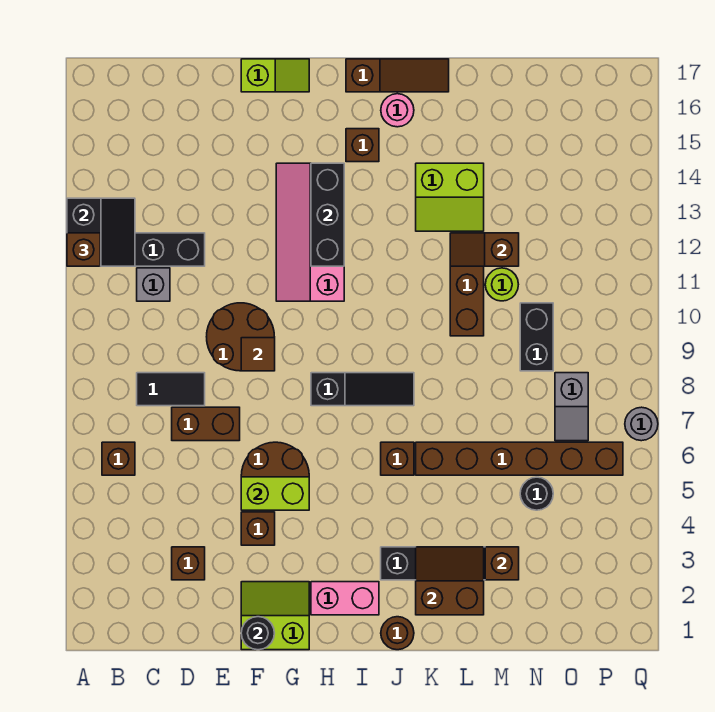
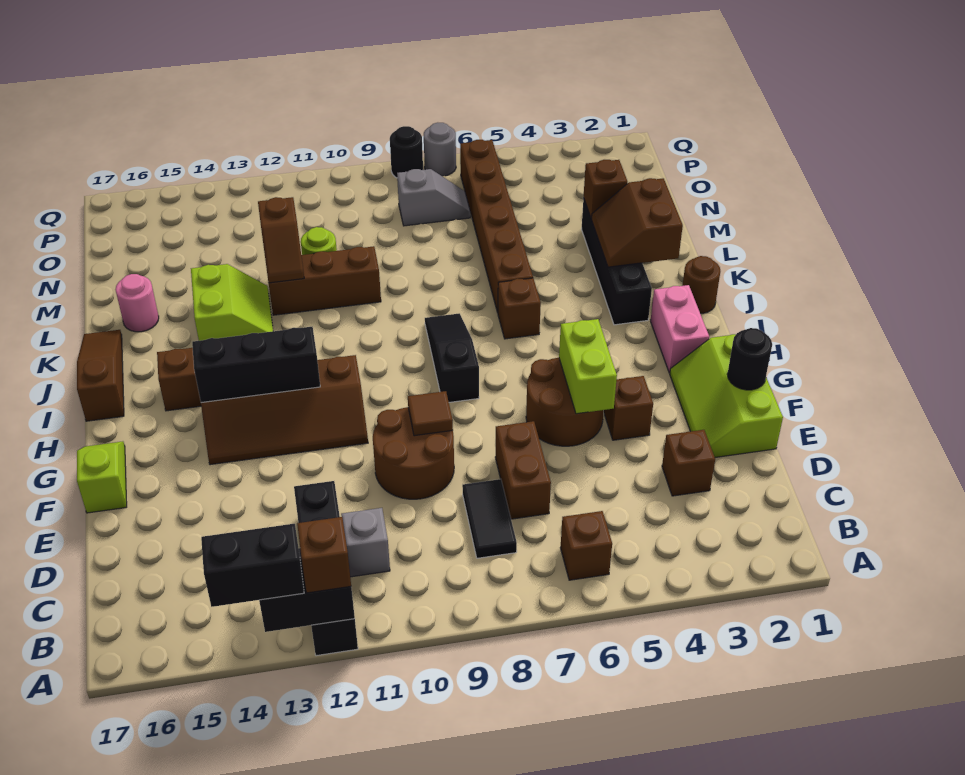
lime 2x2 slope [241,582,309,650] -> lime 2x3 slope [670,334,783,457]
pink 2x4 slope [276,163,344,301] -> brown 2x4 slope [201,355,368,465]
pink 1x1 round brick [381,94,414,127] -> pink 1x1 round brick moved to [115,274,159,332]
black 1x1 round brick [520,477,553,510] -> black 1x1 round brick moved to [390,126,423,178]
black 1x2 brick [520,303,553,371] -> black 1x2 brick moved to [201,524,304,607]

